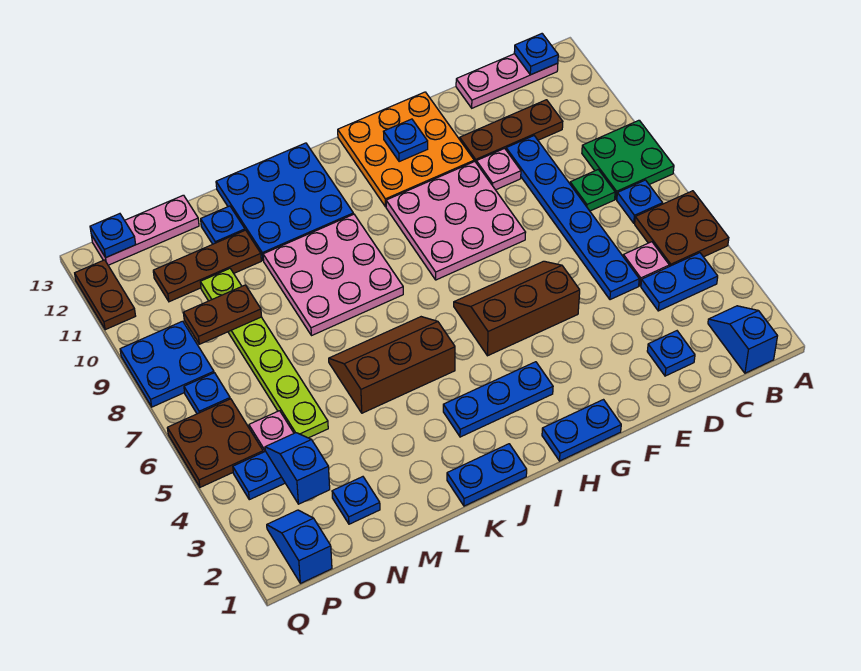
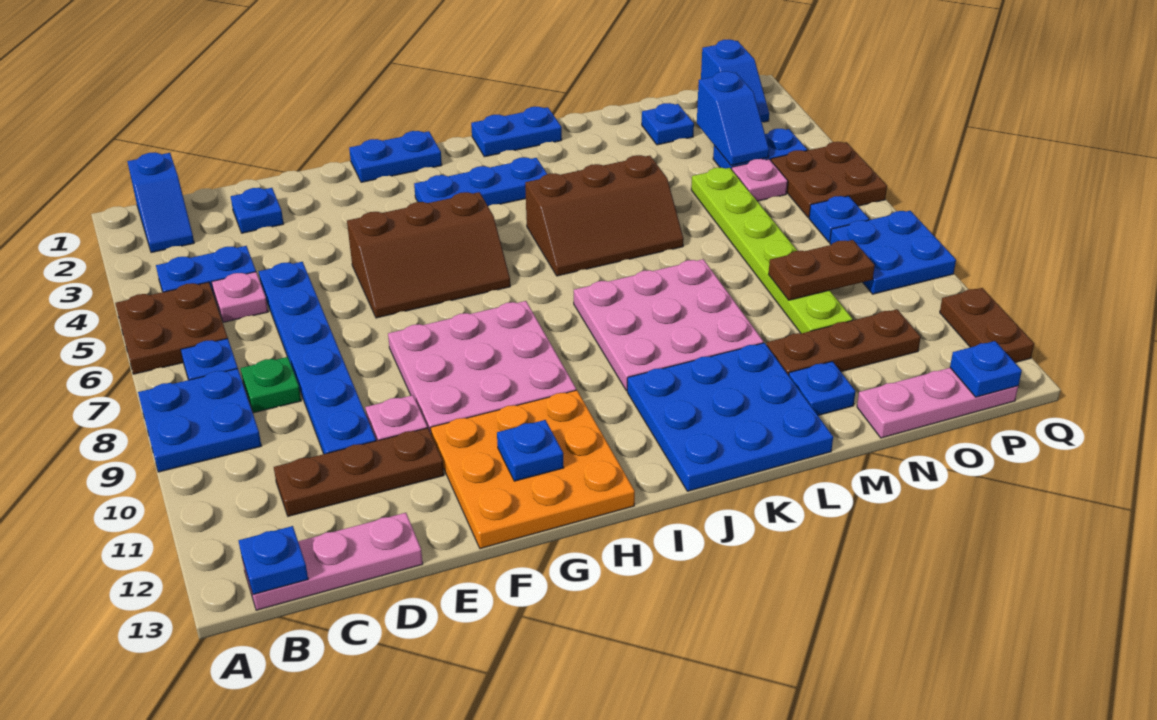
green 2x2 plate [582,120,674,199] -> blue 2x2 plate [138,369,261,472]

